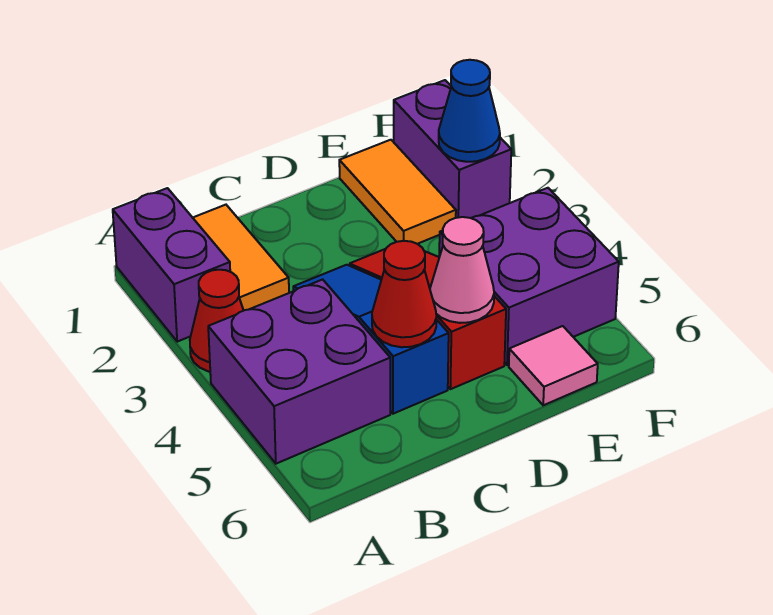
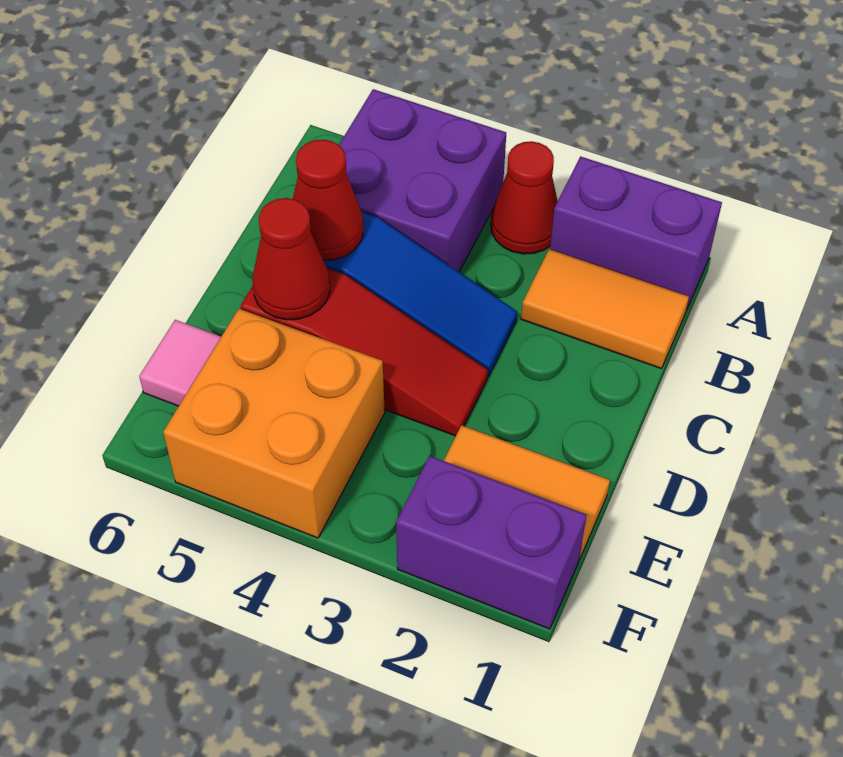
pink 1x1 cone [430,217,494,323] -> red 1x1 cone [253,198,330,320]
purple 2x2 brick [439,188,619,365] -> orange 2x2 brick [163,309,385,538]
blue 1x1 cone [439,60,500,162] -> none

